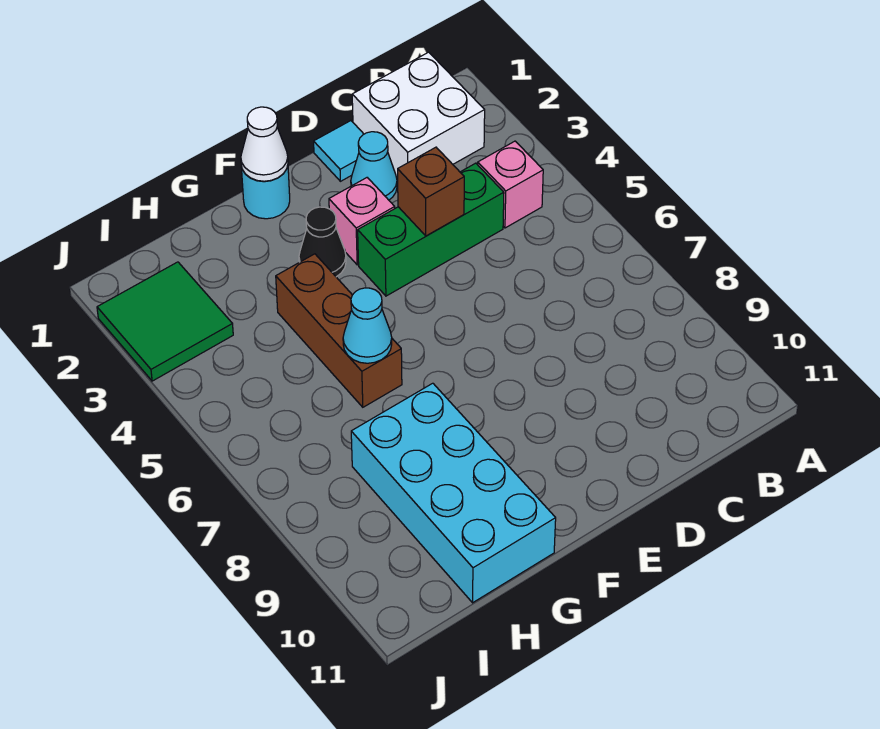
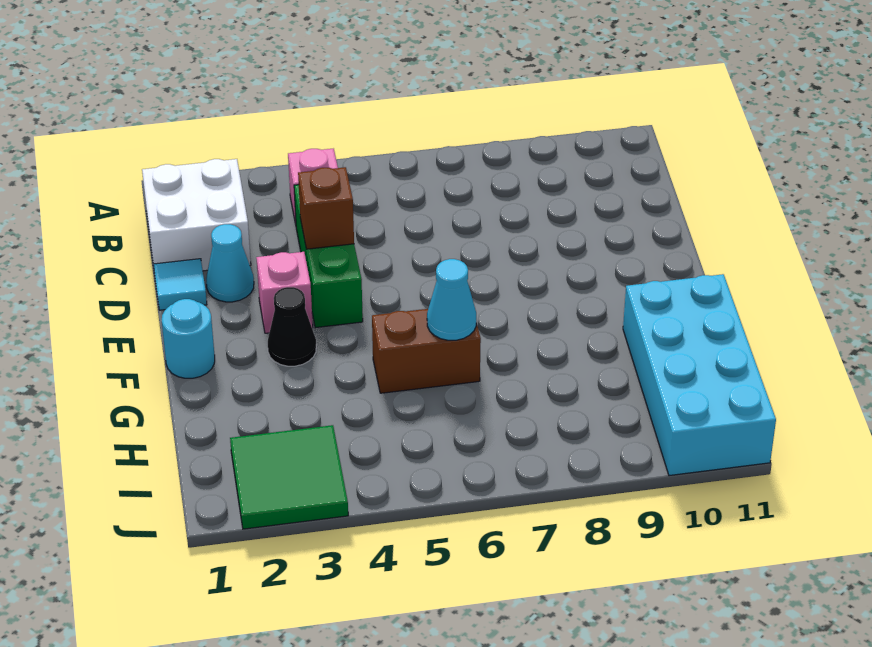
white 1x1 cone [241,107,288,181] -> none
brown 1x3 brick [276,254,402,407] -> brown 1x2 brick [372,309,481,393]
cyan 2x4 brick [351,383,556,603] -> cyan 2x4 brick turned to [623,274,776,476]

